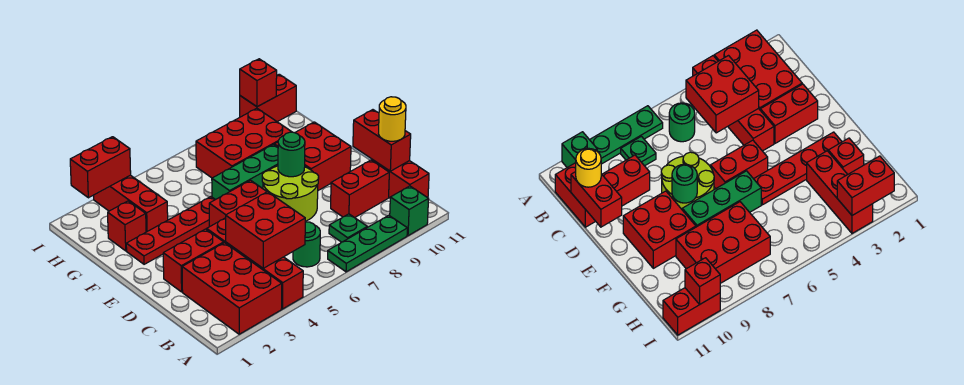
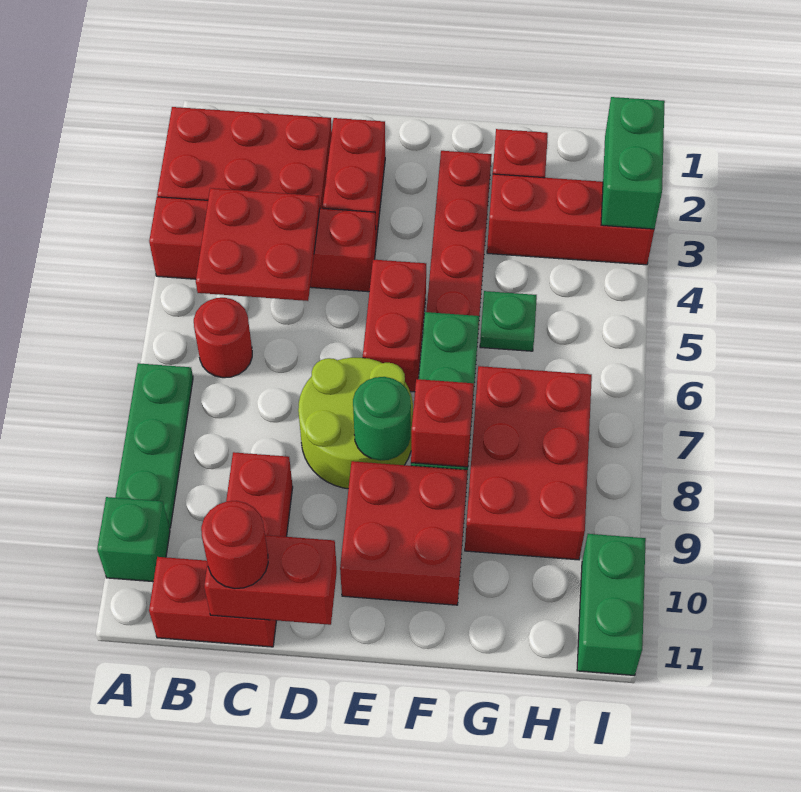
red 2x2 brick [226,192,305,268] -> red 2x2 plate [196,188,320,301]
green 1x1 round brick [293,222,320,267] -> red 1x1 round brick [194,298,252,378]
green 1x1 plate [329,214,367,242] -> green 1x1 plate moved to [480,291,537,351]
yellow 1x1 round brick [379,97,406,141] -> red 1x1 round brick [201,501,268,589]
red 1x2 brick [70,137,131,198] -> green 1x2 brick [601,97,665,229]
red 1x2 brick [240,74,296,122] -> green 1x2 brick [577,534,646,675]
red 1x1 brick [240,59,277,107] -> red 1x1 brick moved to [411,379,474,467]

